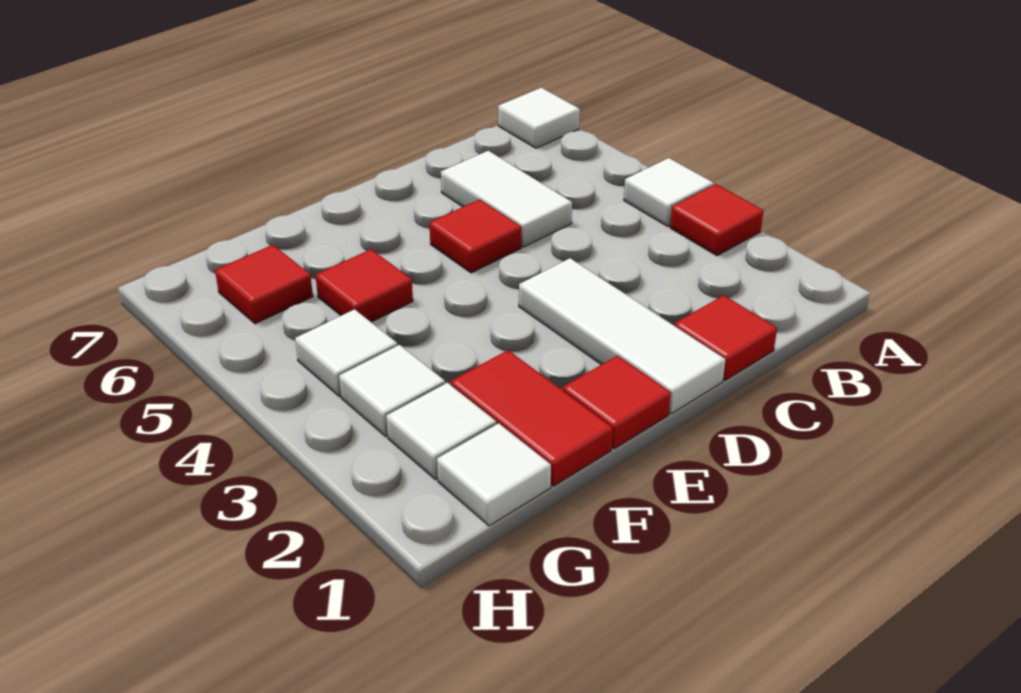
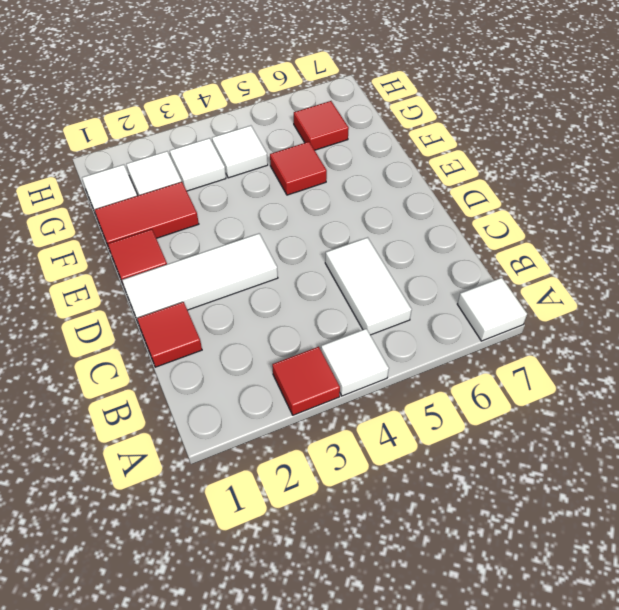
white 1x2 tile [441,151,572,247] -> white 1x2 tile turned to [325,237,412,335]
red 1x1 tile [429,199,521,273] -> none

